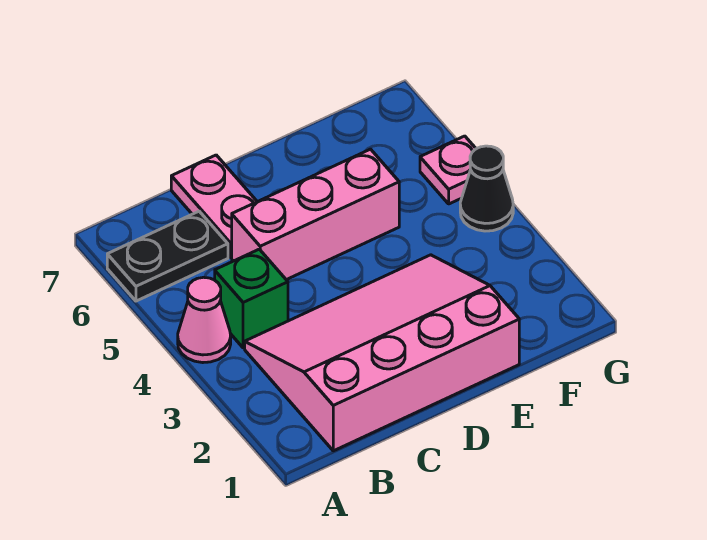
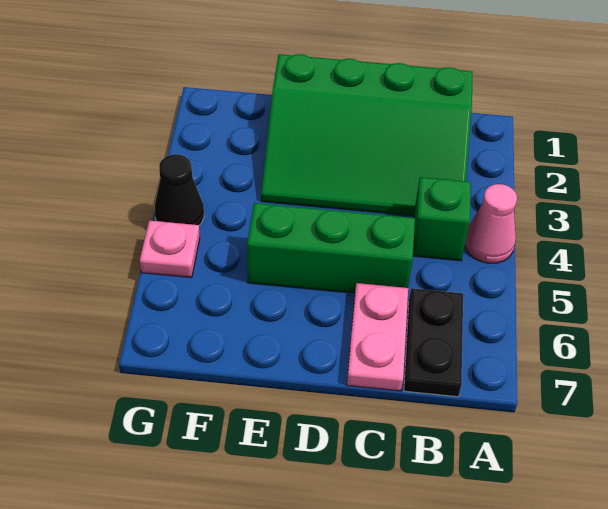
black 1x2 plate [107,211,228,301] -> black 1x2 plate turned to [404,288,463,397]
pink 3x4 slope [245,255,519,451] -> green 3x4 slope [261,54,472,216]
pink 1x3 brick [232,149,399,280] -> green 1x3 brick [247,203,415,293]

